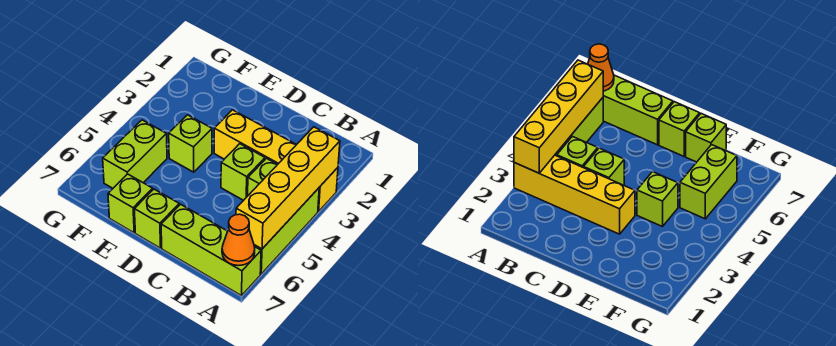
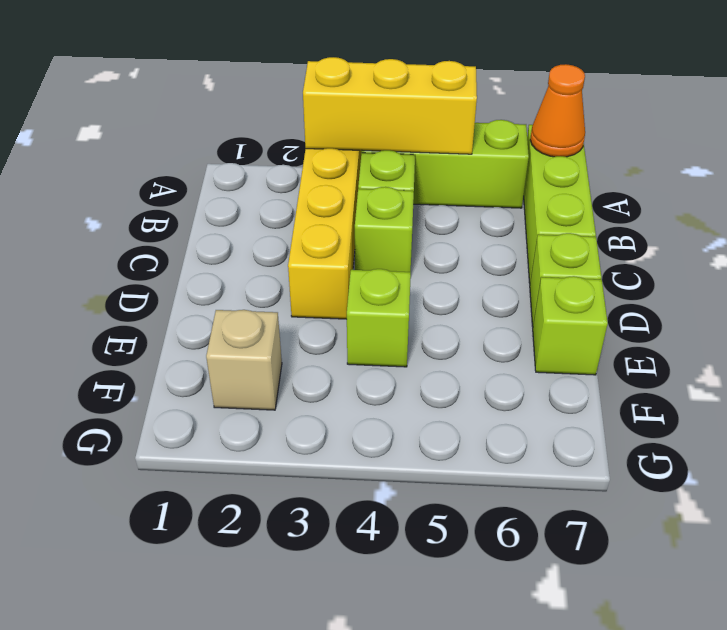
yellow 1x4 brick [236,127,340,249] -> yellow 1x3 brick [303,57,477,154]
none -> tan 1x1 brick [206,310,282,410]
lime 1x2 brick [103,120,167,188] -> none

